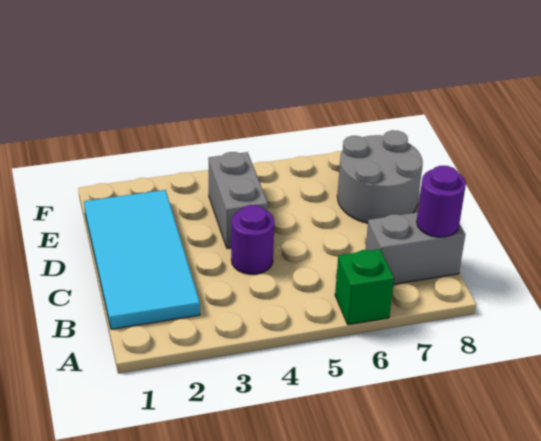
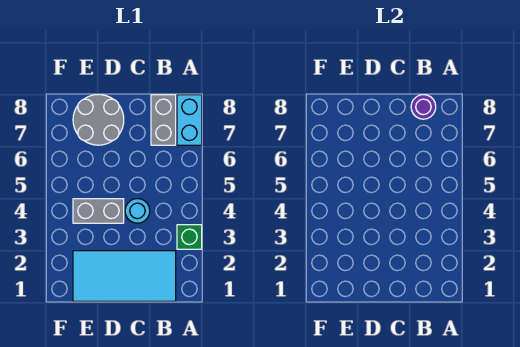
green 1x1 brick [335,249,394,325] -> green 1x1 brick moved to [177,225,202,249]
none -> cyan 1x2 brick [177,95,202,145]
purple 1x1 round brick [231,205,274,274] -> cyan 1x1 round brick [125,199,150,223]

